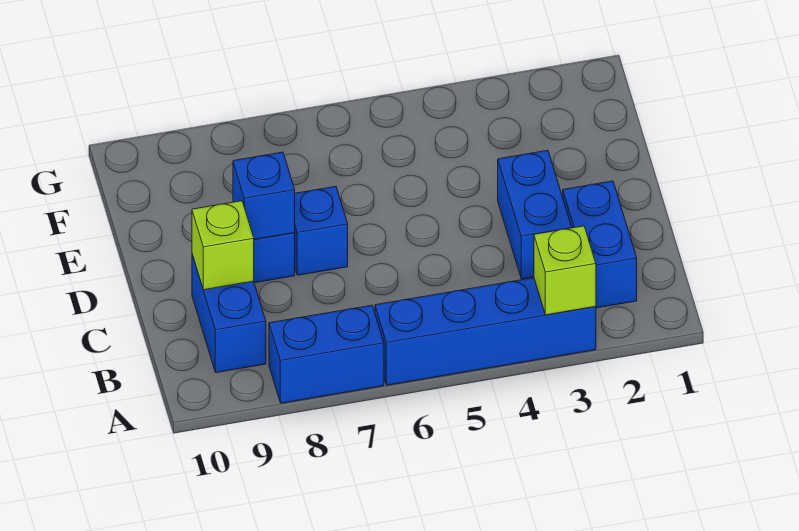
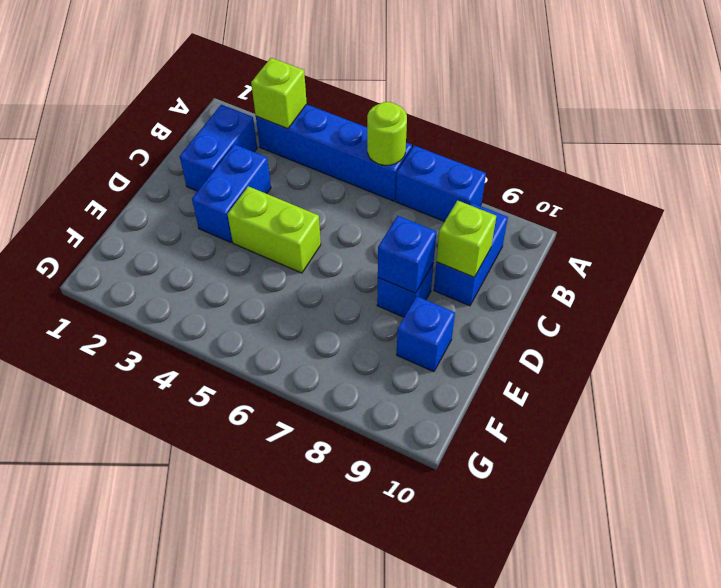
none -> lime 1x1 round brick [367,102,407,165]
none -> lime 1x2 brick [228,186,321,273]
blue 1x1 brick [295,186,348,275] -> blue 1x1 brick moved to [397,296,455,372]

